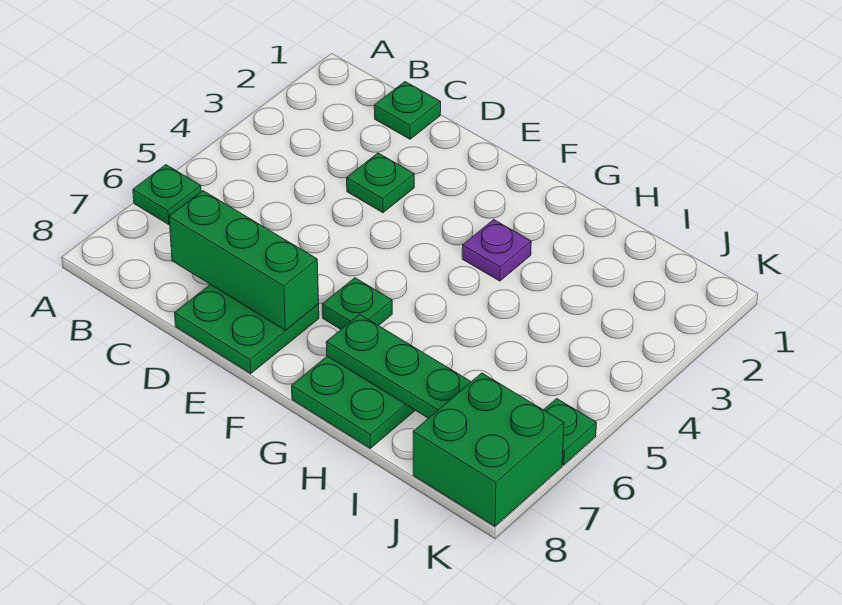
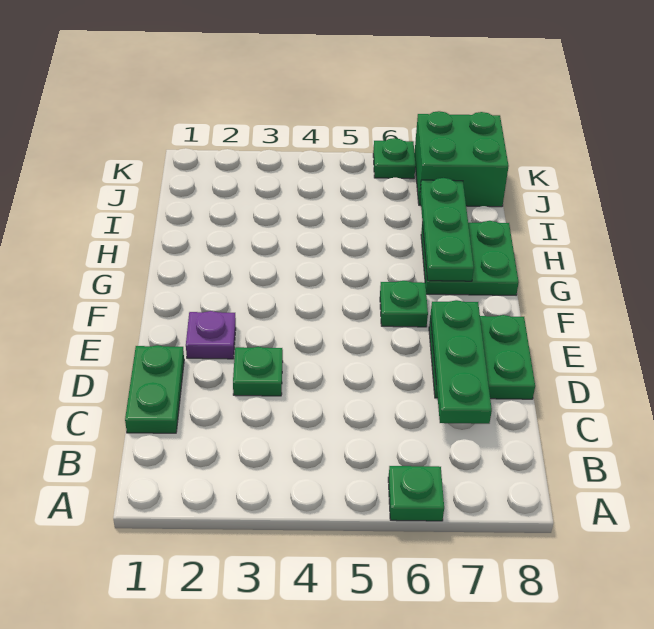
green 1x1 plate [374,82,441,139] -> green 1x2 plate [125,345,184,433]
green 1x3 brick [169,191,319,330] -> green 1x3 plate [431,300,492,424]
purple 1x1 plate [462,220,531,281] -> purple 1x1 plate moved to [186,311,236,359]

